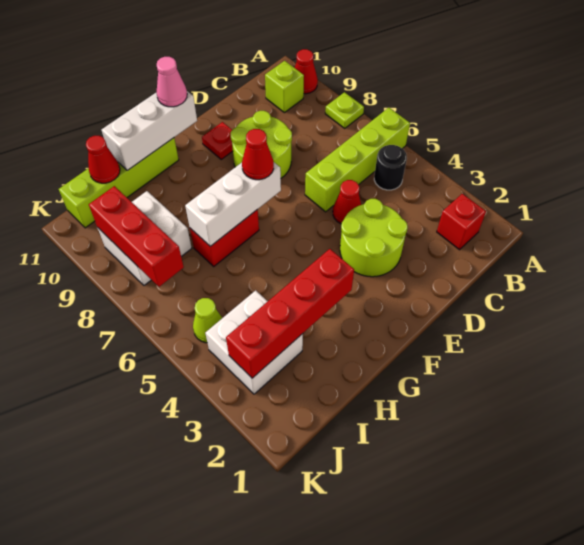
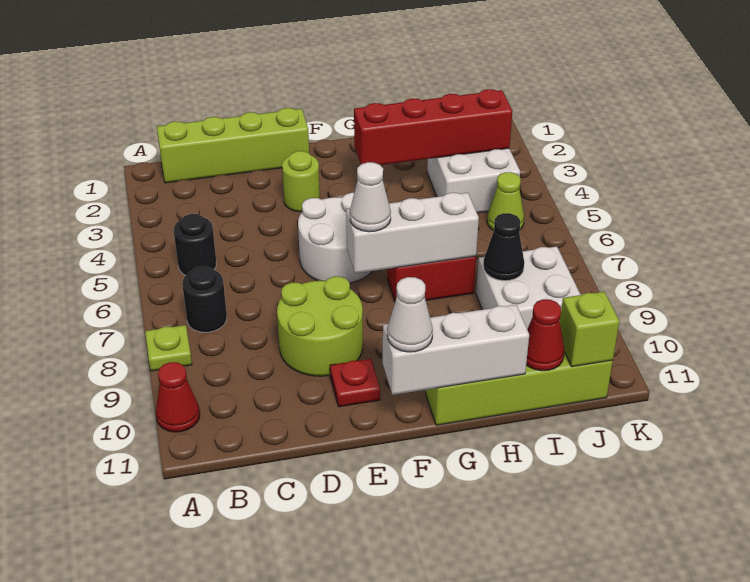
lime 1x4 brick [305,108,410,212] -> lime 1x4 brick moved to [157,108,309,183]
red 1x1 brick [437,194,486,250] -> none
none -> black 1x1 round brick [182,267,227,332]
lime 1x1 brick [265,61,304,113] -> lime 1x1 brick moved to [560,292,619,367]
lime 2x2 round brick [340,199,408,277] -> lime 1x1 round brick [282,151,320,212]
red 1x1 cone [333,180,361,224] -> none
none -> white 2x2 round brick [298,193,372,283]
red 1x1 cone [242,129,274,180] -> white 1x1 cone [350,162,391,232]
pink 1x1 cone [156,57,187,107] -> white 1x1 cone [387,277,433,352]
none -> black 1x1 cone [483,213,524,281]
red 1x3 brick [89,186,184,287] -> none

